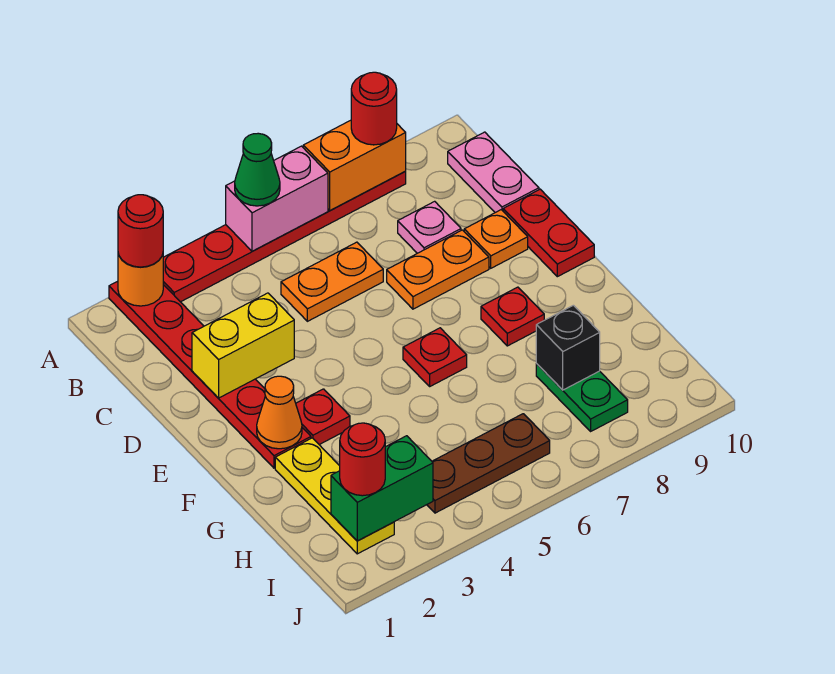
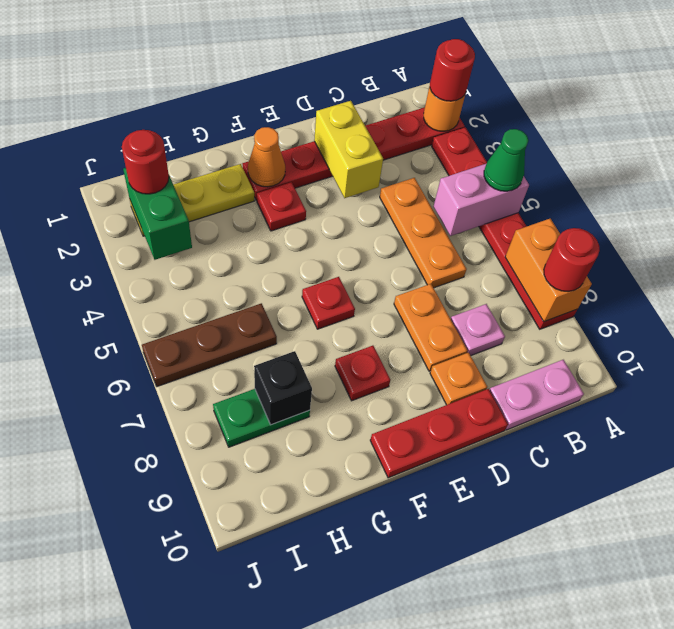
pink 1x2 brick [226,146,328,251] -> pink 1x2 brick turned to [433,164,529,236]
orange 1x2 plate [281,242,383,321] -> orange 1x3 plate [380,178,467,288]
red 1x2 plate [503,189,594,277] -> red 1x3 plate [370,389,508,478]
brown 1x3 plate [427,414,550,513] -> brown 1x3 plate turned to [142,303,277,387]

